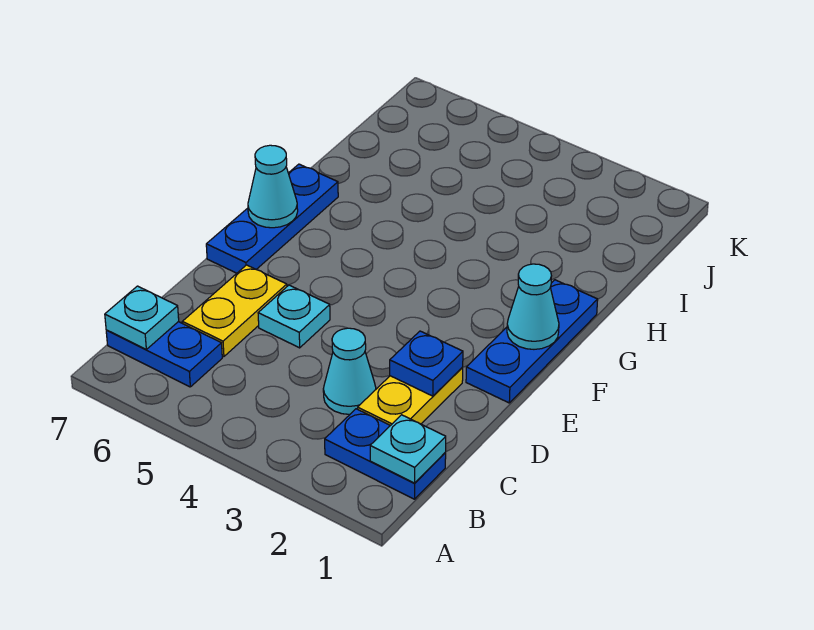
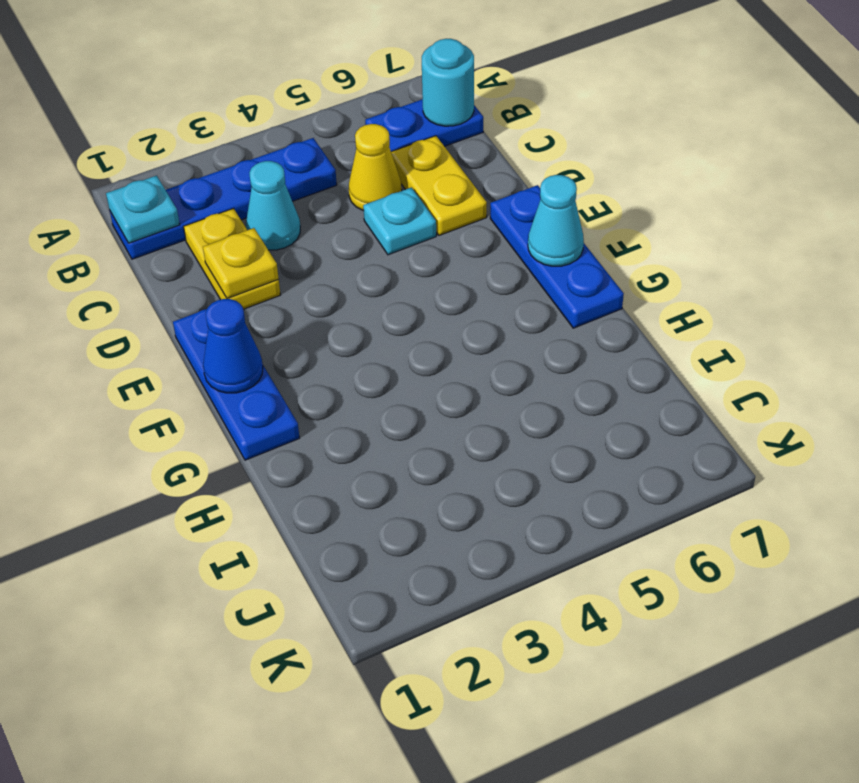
blue 1x2 plate [325,409,446,499] -> blue 1x4 plate [110,138,337,259]
cyan 1x1 plate [105,286,179,349] -> cyan 1x1 round brick [422,39,474,126]
none -> yellow 1x1 cone [349,124,402,211]
blue 1x1 plate [390,331,463,396] -> yellow 1x1 plate [203,228,279,298]
cyan 1x1 cone [507,264,559,349] -> blue 1x1 cone [203,299,263,393]

